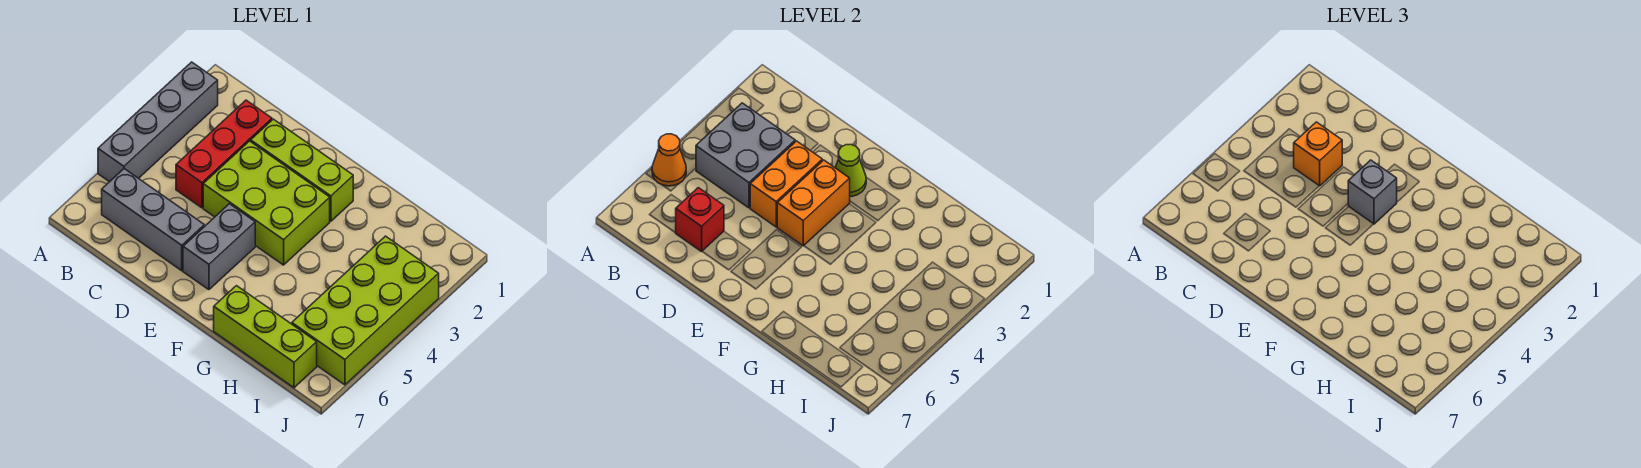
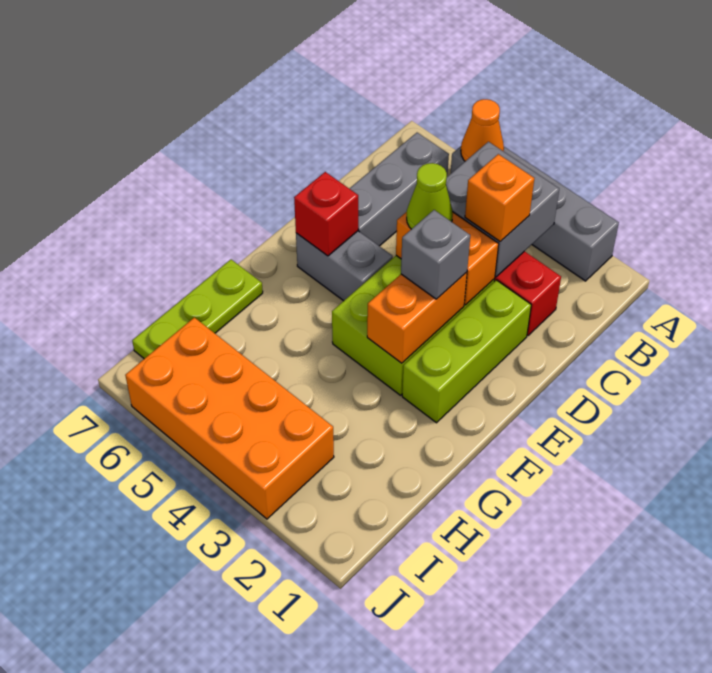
red 1x1 brick [676,188,724,252] -> red 1x1 brick moved to [294,172,358,256]
lime 1x1 cone [835,145,866,196] -> lime 1x1 cone moved to [407,163,453,229]
orange 1x2 brick [777,160,850,246] -> orange 1x2 brick turned to [367,272,467,363]
lime 1x3 brick [214,286,317,388] -> lime 1x3 plate [132,260,263,359]
lime 2x4 brick [292,236,439,385] -> orange 2x4 brick [125,317,334,519]

